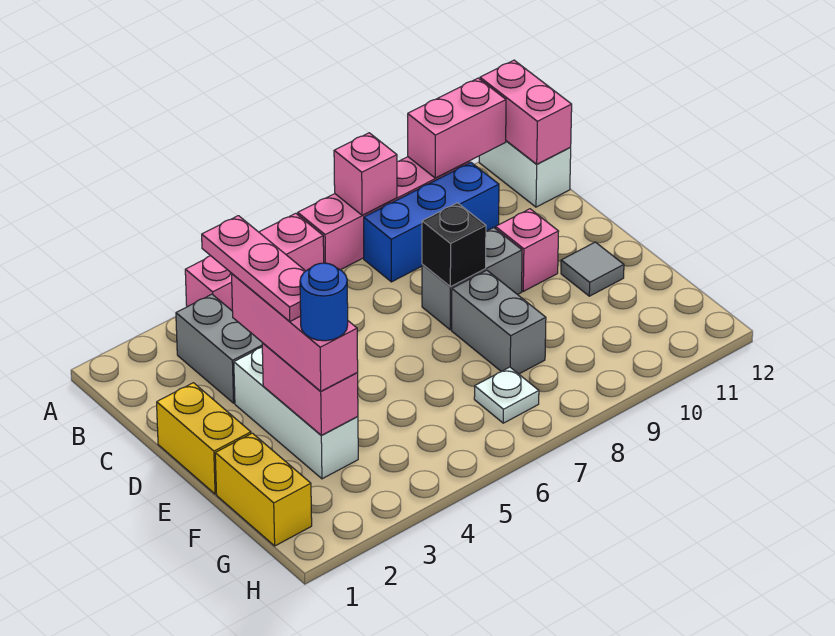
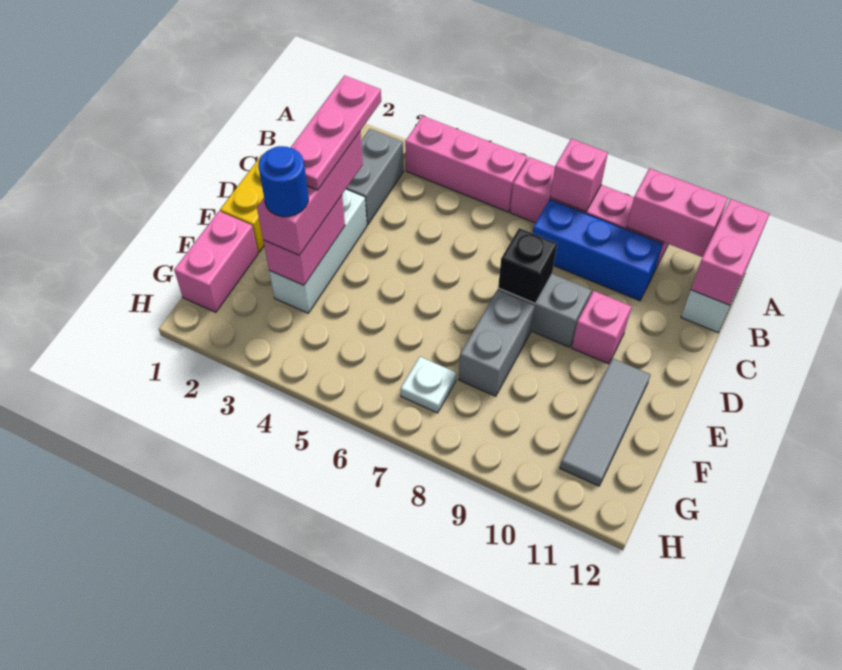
grey 1x1 tile [561,242,624,296] -> grey 1x3 tile [560,358,651,486]
yellow 1x2 brick [215,433,312,546] -> pink 1x2 brick [174,211,258,312]

